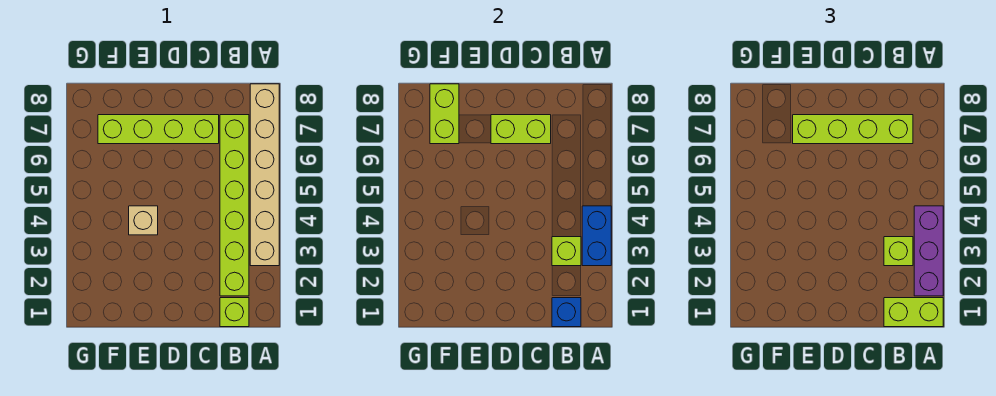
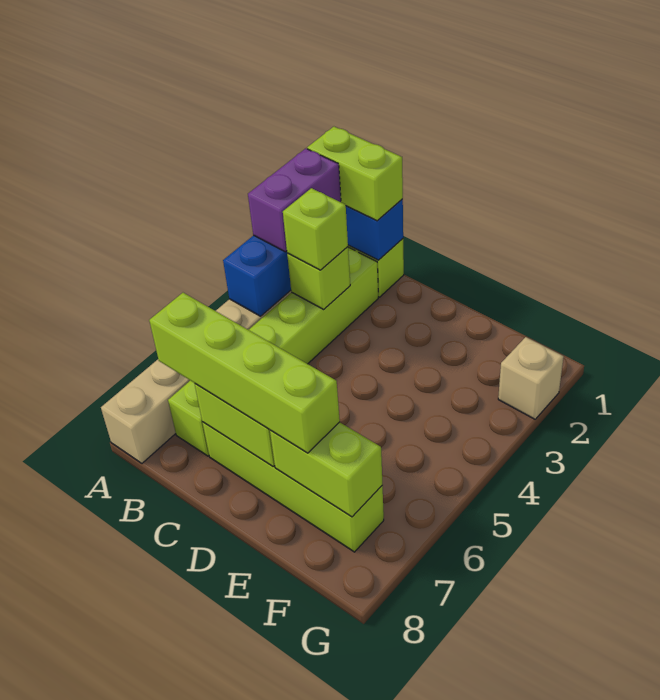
purple 1x3 brick [914,206,943,296] -> purple 1x2 brick [248,149,341,252]
tan 1x1 brick [129,206,158,235] -> tan 1x1 brick moved to [498,337,564,419]
lime 1x2 brick [430,84,459,144] -> lime 1x2 brick turned to [270,422,382,517]

